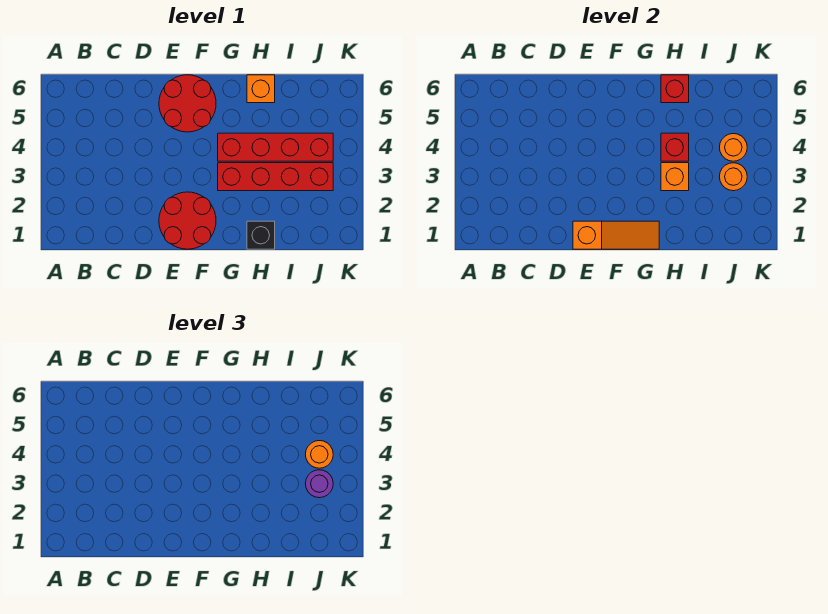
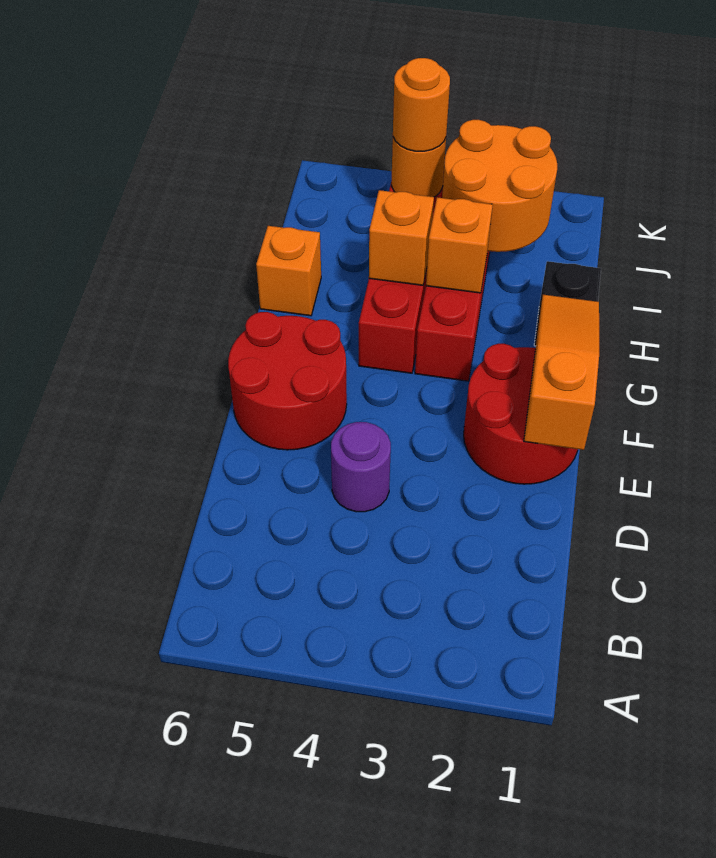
red 1x1 brick [661,133,689,161] -> orange 1x1 brick [369,190,434,285]
red 1x1 brick [661,75,689,103] -> none
orange 1x1 round brick [719,163,747,191] -> orange 2x2 round brick [442,120,557,252]
purple 1x1 round brick [305,470,333,498] -> purple 1x1 round brick moved to [331,422,391,512]

